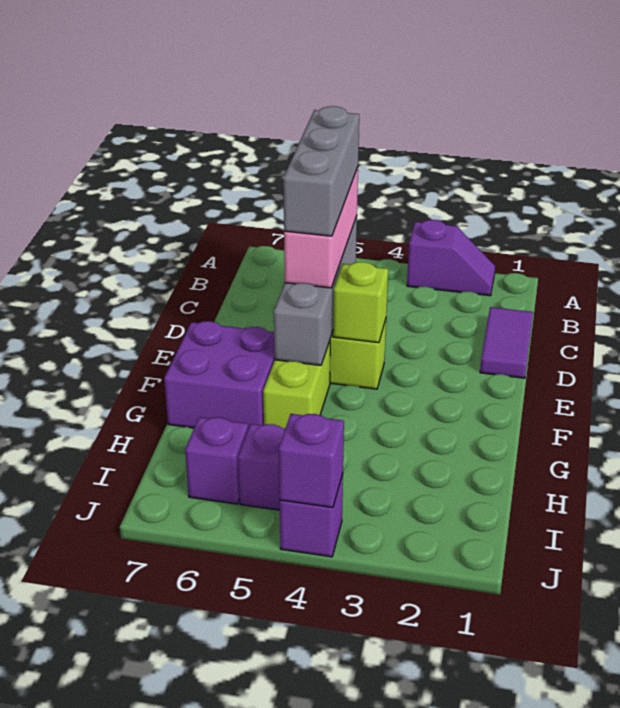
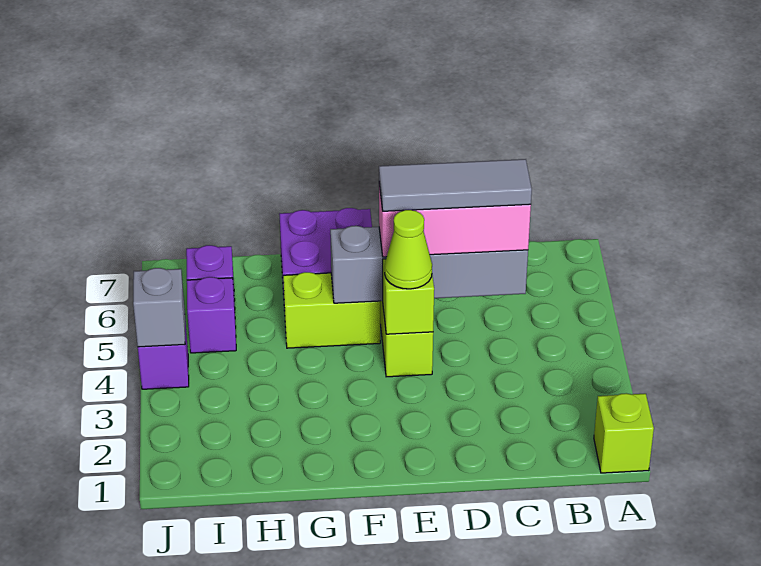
none -> lime 1x1 brick [594,393,654,473]
purple 1x2 slope [407,220,495,296] -> none
purple 1x2 tile [480,307,533,378] -> none
grey 1x3 brick [283,106,359,236] -> grey 1x3 tile [379,159,532,211]
none -> lime 1x1 cone [385,210,432,289]
purple 1x1 brick [279,414,344,508] -> grey 1x1 brick [133,268,185,347]

